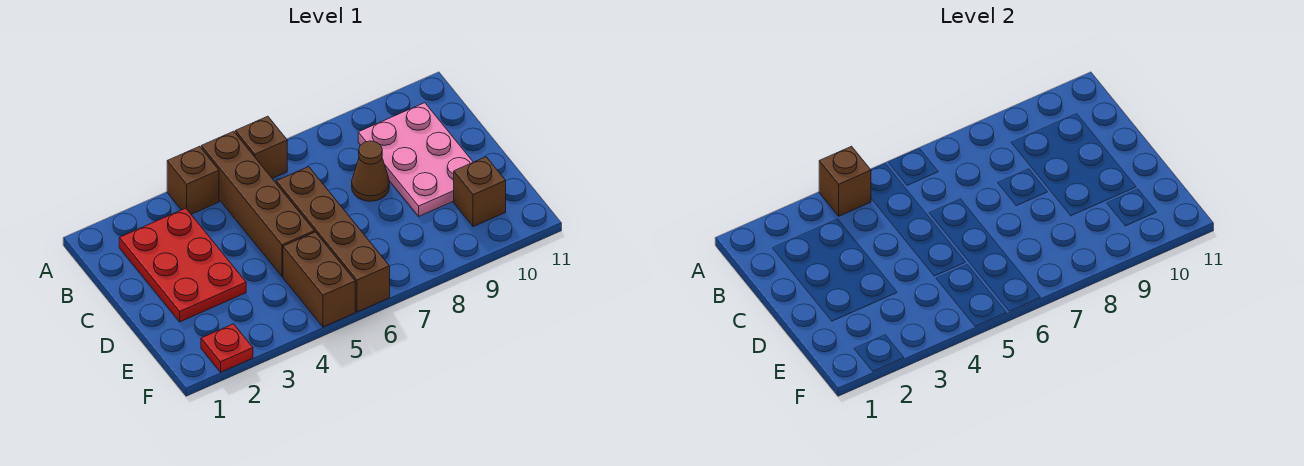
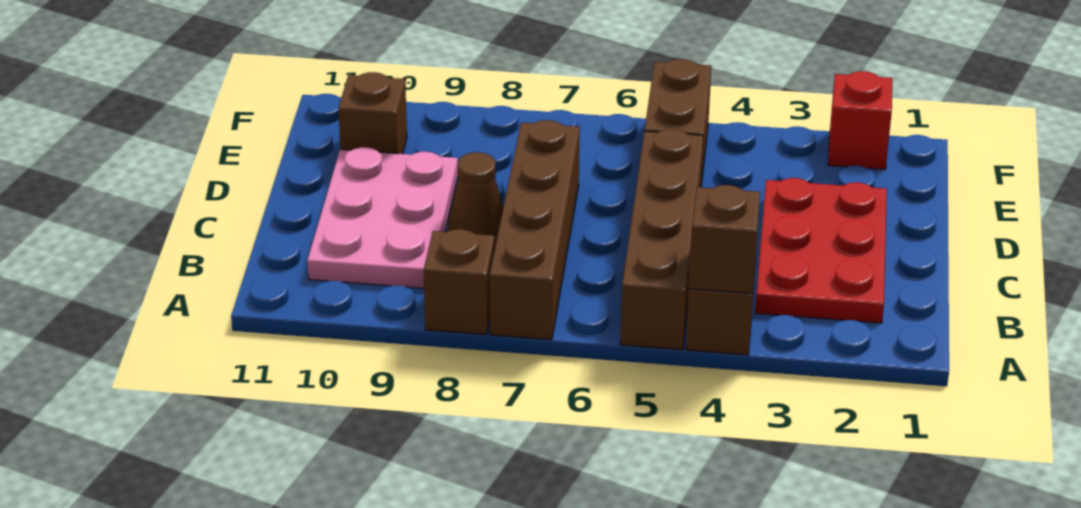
brown 1x1 brick [235,116,287,179] -> brown 1x1 brick moved to [424,229,495,335]
brown 1x4 brick [276,167,390,312] -> brown 1x4 brick moved to [490,120,580,340]
red 1x1 plate [201,324,253,372] -> red 1x1 brick [828,71,892,169]

